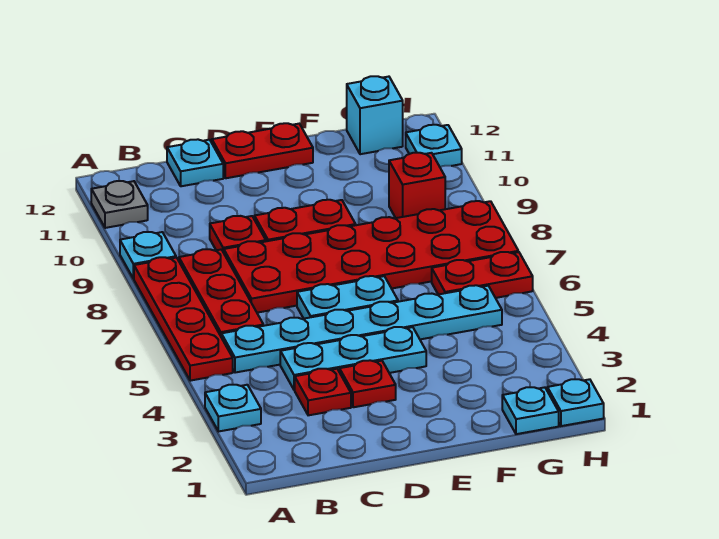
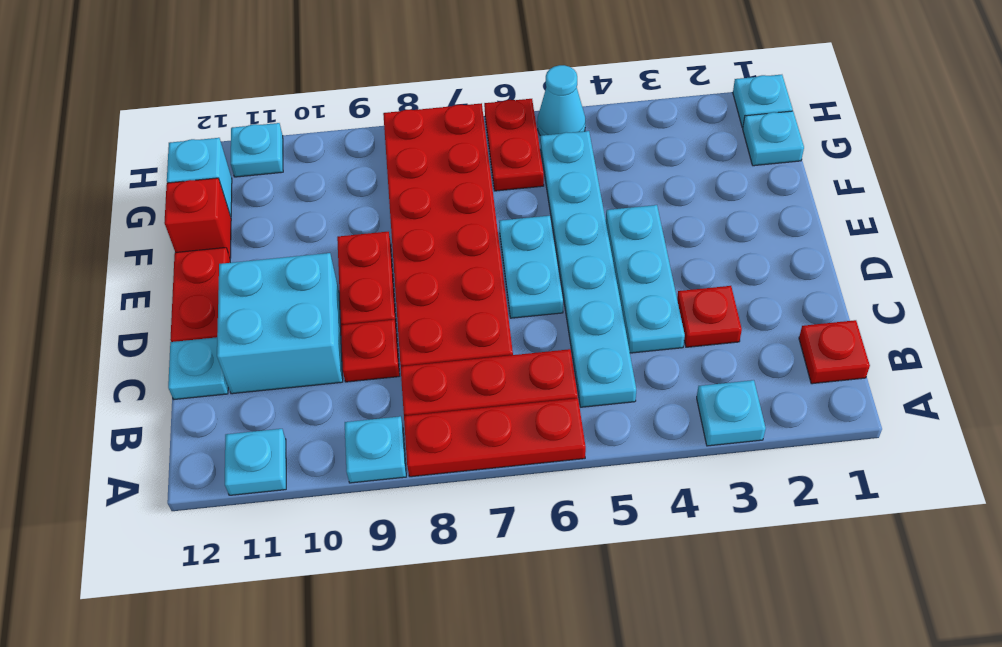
red 1x4 plate [134,257,233,381] -> red 1x3 plate [404,398,586,477]
grey 1x1 plate [91,181,148,228] -> cyan 1x1 plate [225,429,286,495]
none -> cyan 2x2 brick [217,253,343,394]
red 1x1 plate [340,360,396,407] -> red 1x1 plate moved to [799,320,870,384]
red 1x1 brick [389,153,445,218] -> red 1x1 brick moved to [164,178,231,258]
none -> cyan 1x1 cone [537,65,585,136]

